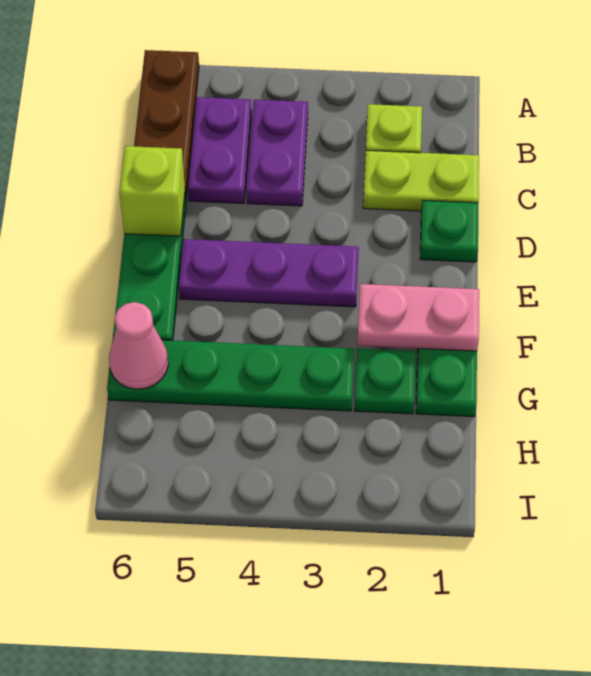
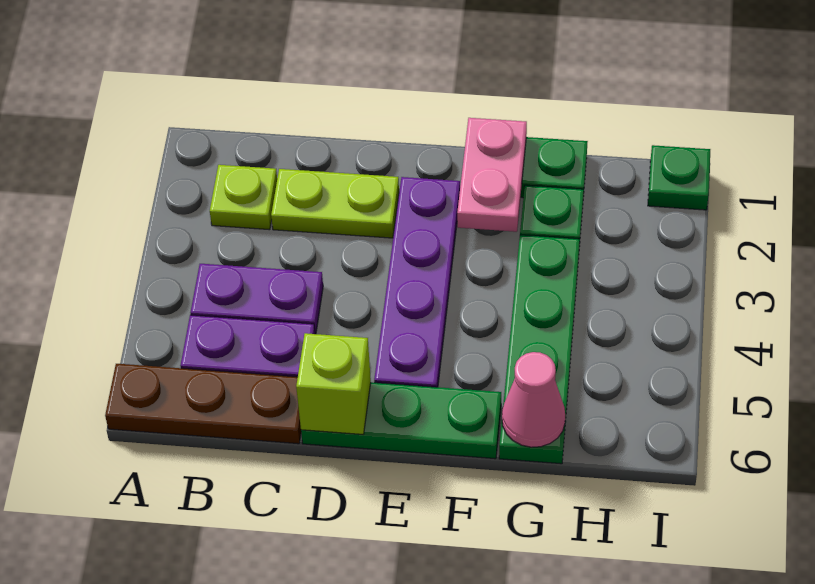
lime 1x2 plate [363,150,479,211] -> lime 1x2 plate turned to [271,169,399,238]
green 1x1 plate [420,200,478,262] -> green 1x1 plate moved to [648,145,710,210]
purple 1x3 plate [179,239,359,307] -> purple 1x4 plate [374,177,460,387]

